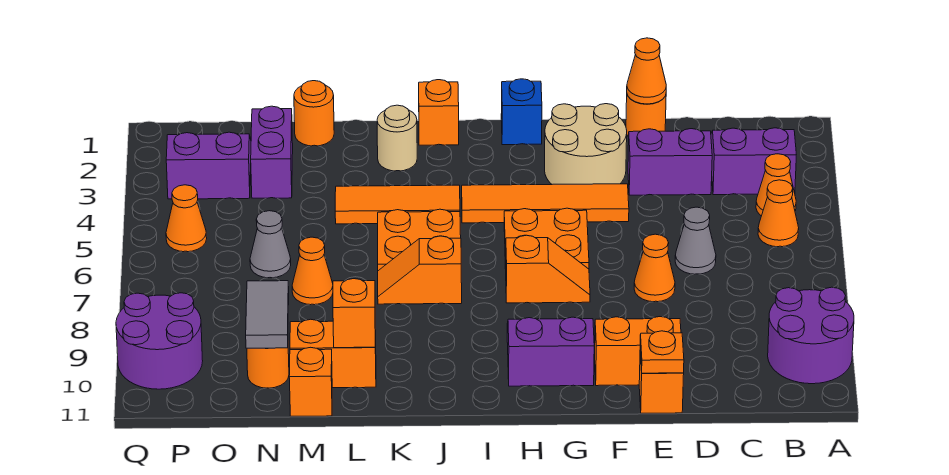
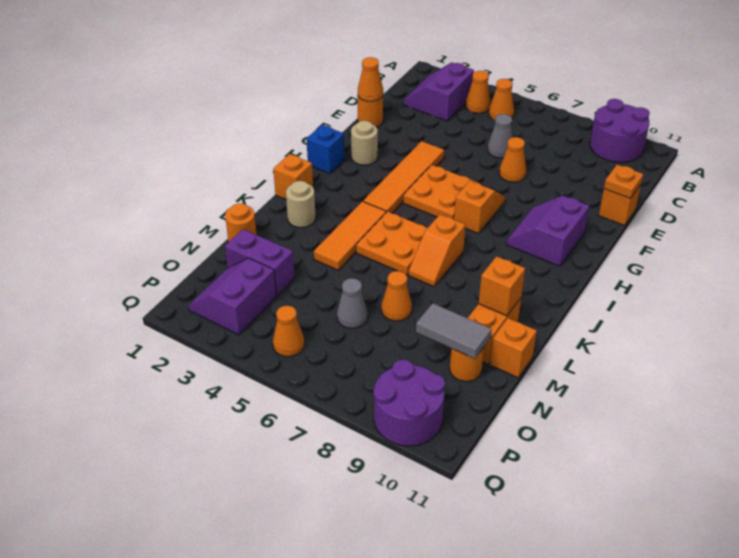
purple 1x2 brick [628,129,712,195] -> none
orange 1x2 brick [595,317,681,386] -> none
tan 2x2 round brick [545,104,627,184] -> tan 1x1 round brick [351,121,378,165]

